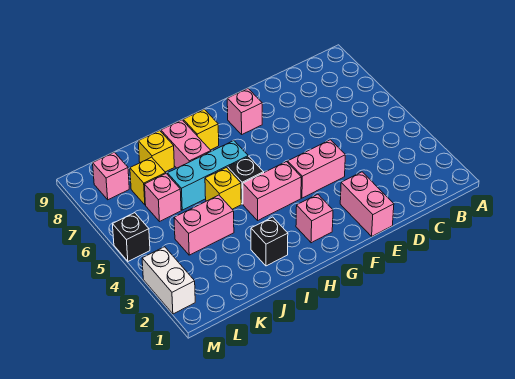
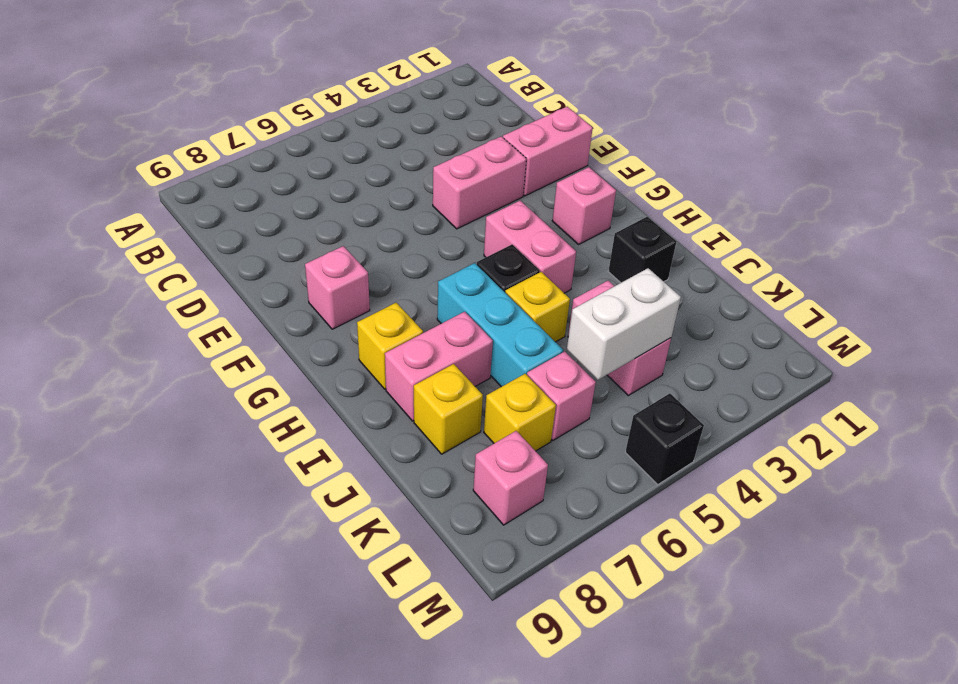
pink 1x2 brick [288,140,345,198] -> pink 1x2 brick turned to [433,136,526,229]
white 1x2 brick [142,247,195,314] -> white 1x2 brick moved to [567,268,681,380]

